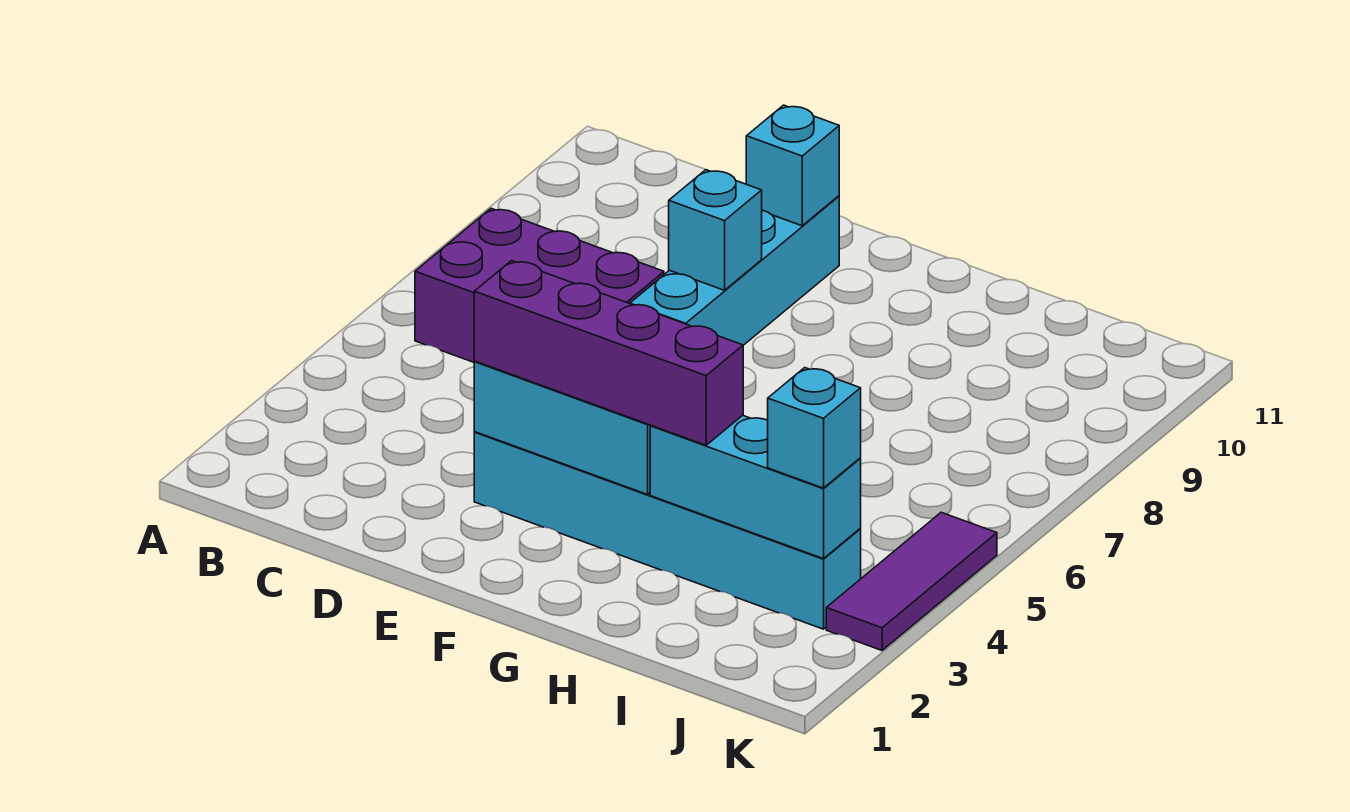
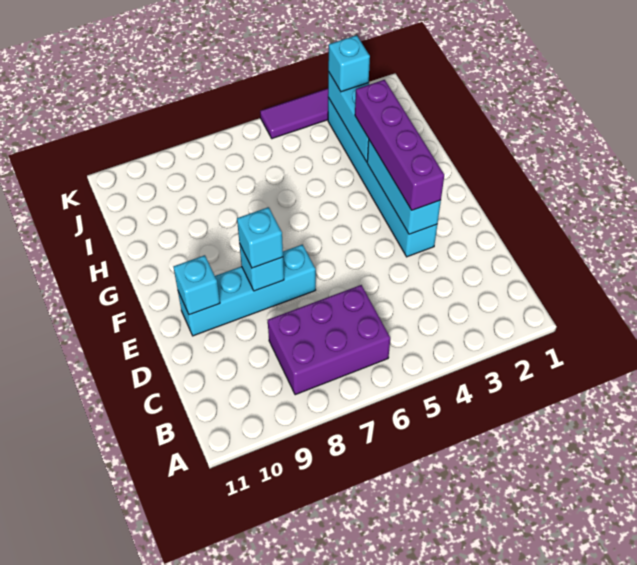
purple 2x3 brick [415,208,664,362] -> purple 2x3 brick turned to [268,285,390,395]
none -> cyan 1x1 brick [237,207,283,268]

